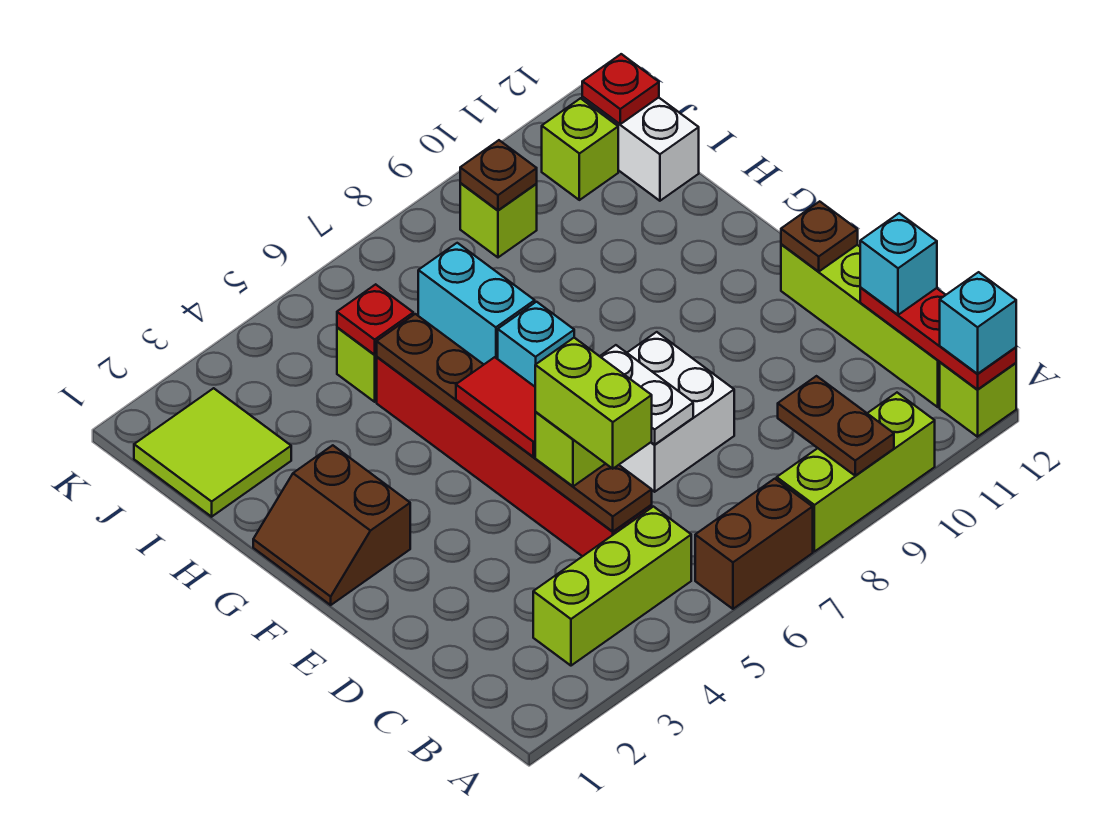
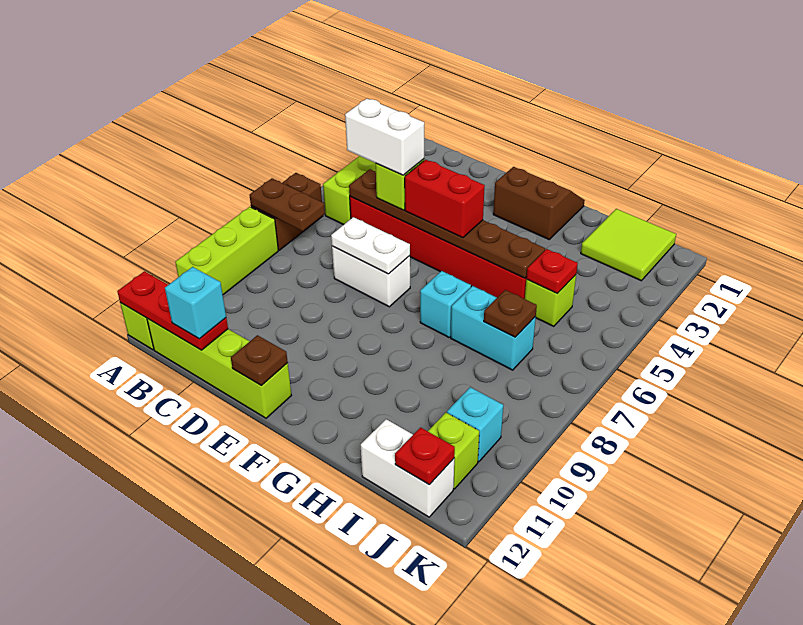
brown 1x2 plate [778,376,894,476] -> brown 1x2 plate moved to [250,178,325,231]
cyan 1x1 brick [940,272,1016,374] -> cyan 1x1 brick moved to [447,387,503,462]
lime 1x2 brick [535,338,652,469] -> white 1x2 brick [345,99,424,175]
white 2x2 brick [619,332,734,492] -> white 1x2 brick [332,246,410,307]
red 1x2 tile [456,357,535,457] -> red 1x2 brick [405,160,485,238]
lime 1x1 brick [460,183,537,257] -> none
brown 1x1 plate [460,140,537,210] -> brown 1x1 plate moved to [484,290,537,337]

